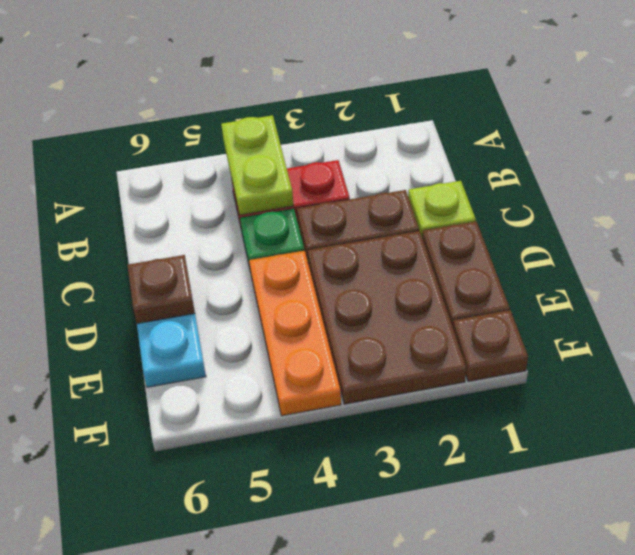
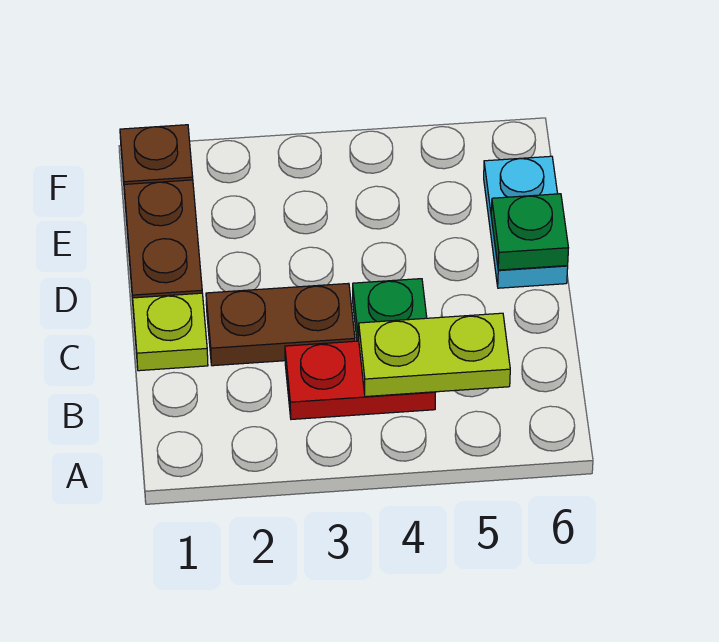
lime 1x2 plate [221,115,293,215] -> lime 1x2 plate turned to [358,313,510,397]
brown 2x3 plate [308,231,466,404] -> none
orange 1x3 plate [249,251,341,416] -> none
brown 1x1 plate [128,255,195,324] -> green 1x1 plate [491,194,568,270]

